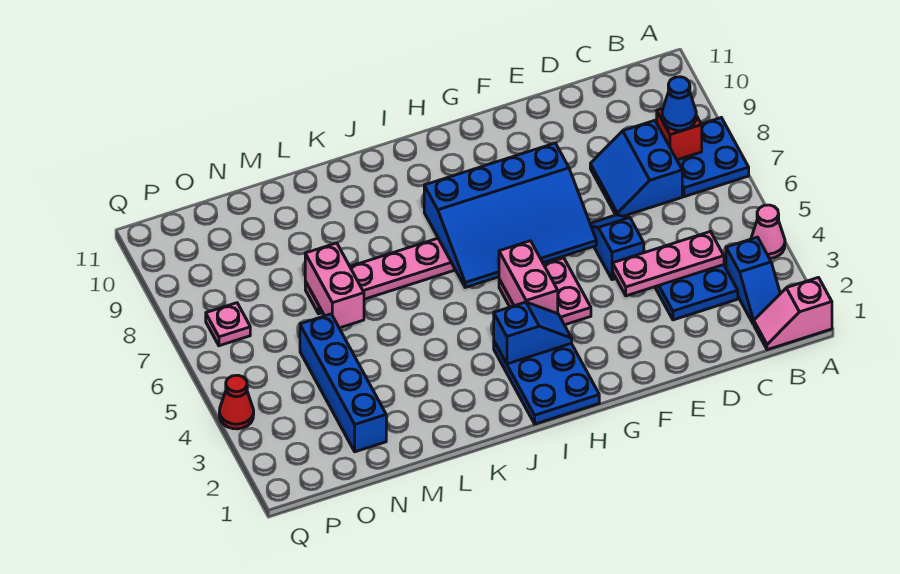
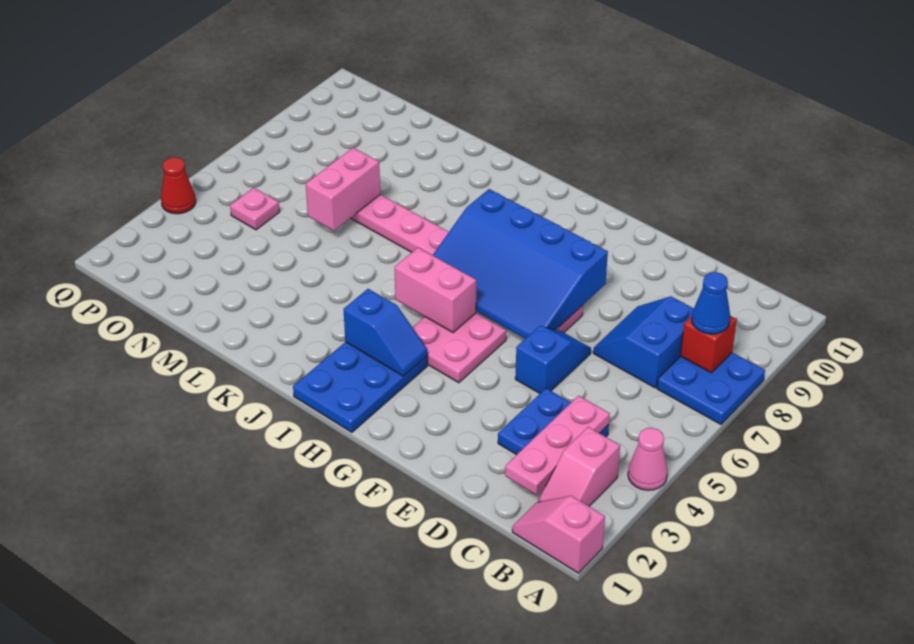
blue 1x2 slope [726,237,780,324] -> pink 1x2 slope [538,427,620,506]
pink 1x3 plate [613,231,724,296] -> pink 1x3 plate turned to [505,396,610,495]
pink 1x2 brick [499,241,558,314] -> pink 1x2 brick turned to [395,248,476,332]
blue 1x4 brick [300,314,386,452] -> none
pink 1x1 plate [206,303,250,346] -> pink 1x1 plate moved to [230,188,280,230]

